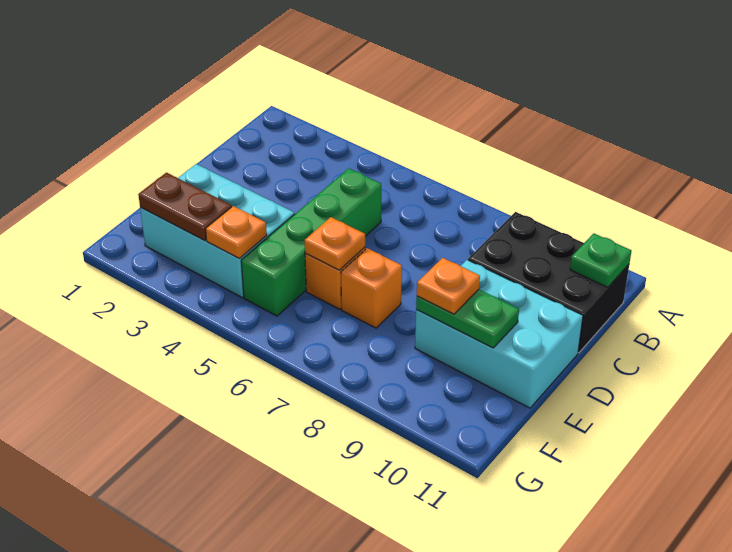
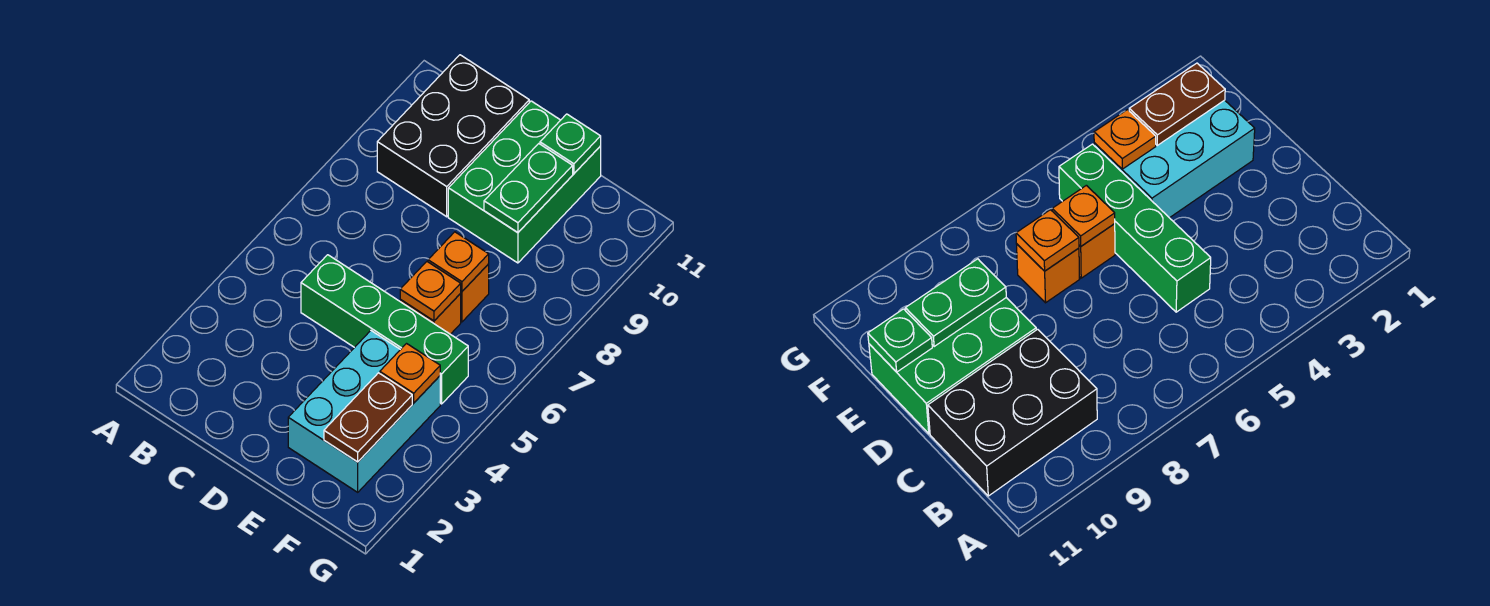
green 1x1 plate [570,233,631,287] -> green 1x1 plate moved to [540,114,601,174]
cyan 2x3 brick [415,260,583,408] -> green 2x3 brick [448,101,601,263]
orange 1x1 plate [417,258,480,314] -> orange 1x1 plate moved to [428,232,489,291]

